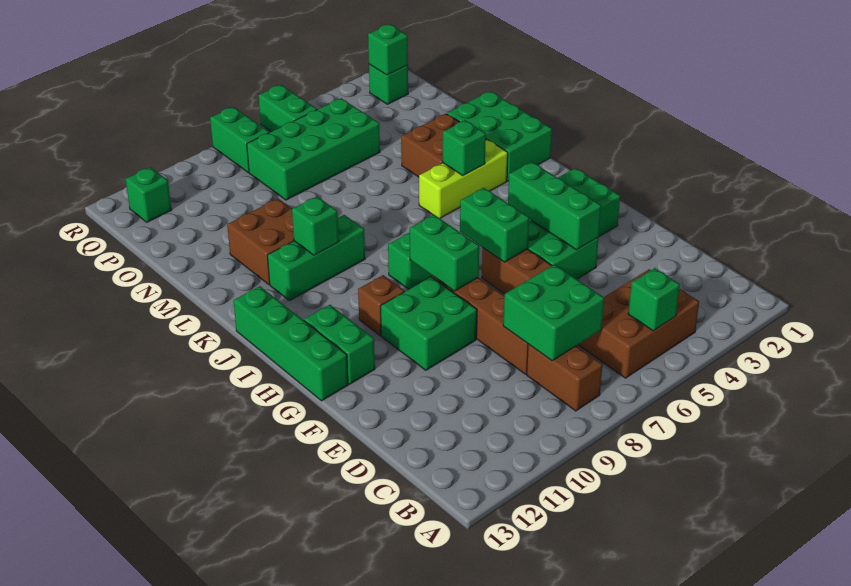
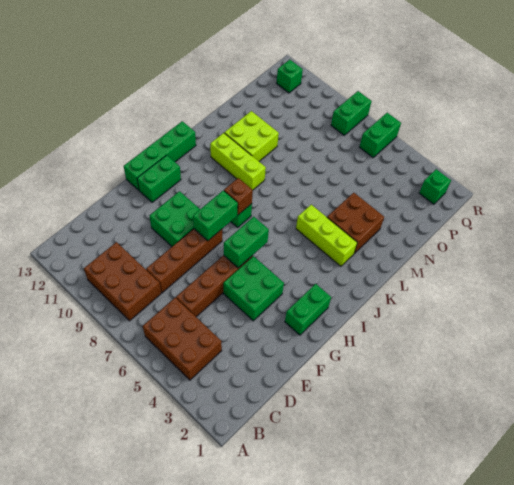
green 1x1 brick [628,268,680,331] -> none
brown 1x2 brick [527,344,602,411] -> brown 2x3 brick [84,242,161,321]
green 2x2 brick [503,265,604,361] -> none
green 1x3 brick [508,162,601,250] -> none
brown 1x1 brick [358,275,404,335] -> brown 1x1 brick moved to [224,178,253,215]
green 2x3 brick [447,91,552,181] -> none
green 1x1 brick [443,121,486,176] -> none
green 1x3 brick [268,215,365,301] -> lime 1x3 brick [210,133,266,190]
green 1x1 brick [292,196,339,255] -> none
brown 2x2 brick [227,199,294,285] -> lime 2x2 brick [224,111,279,161]
green 2x4 brick [247,98,380,200] -> none
green 1x1 brick [368,25,408,75] -> none

